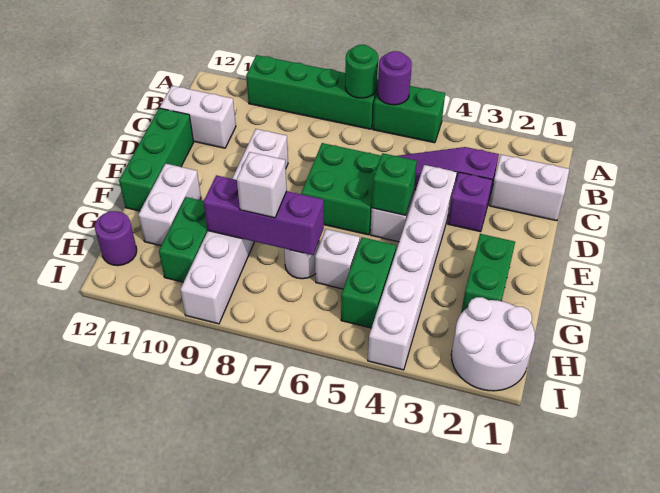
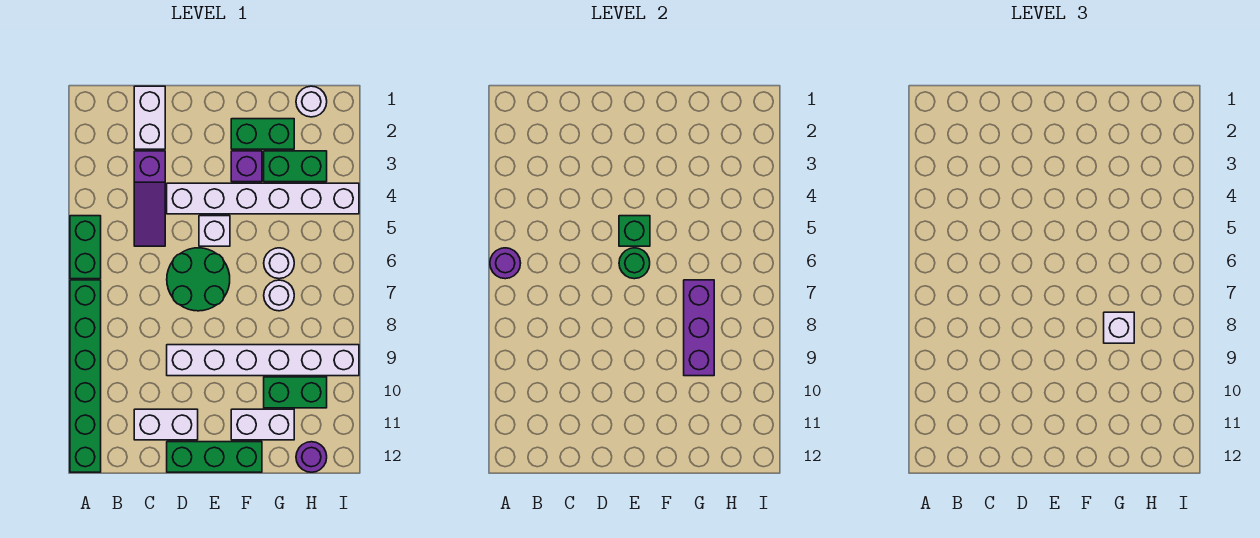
green 1x4 brick [246,55,378,129] -> green 1x6 brick [70,280,101,472]
green 1x1 round brick [345,45,378,98] -> green 1x1 round brick moved to [619,248,650,279]
white 1x2 brick [160,86,236,148] -> white 1x2 brick turned to [134,409,198,440]
purple 1x1 brick [448,172,492,232] -> purple 1x1 brick moved to [231,151,262,182]
green 2x2 brick [301,143,381,235] -> green 2x2 round brick [167,248,230,311]
green 1x2 brick [341,237,396,328] -> green 1x2 brick moved to [264,151,327,182]
white 1x1 brick [315,229,360,289] -> white 1x1 round brick [264,248,294,279]
white 2x2 round brick [451,297,535,391] -> white 1x1 round brick [296,86,327,117]

